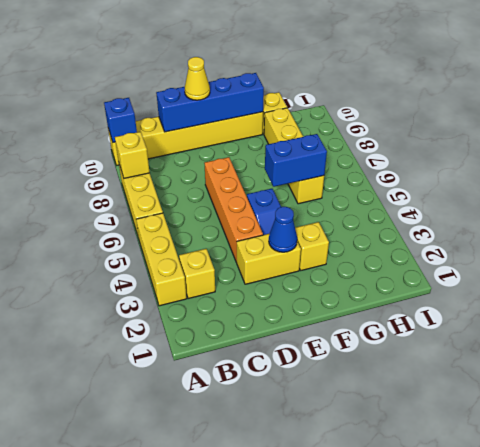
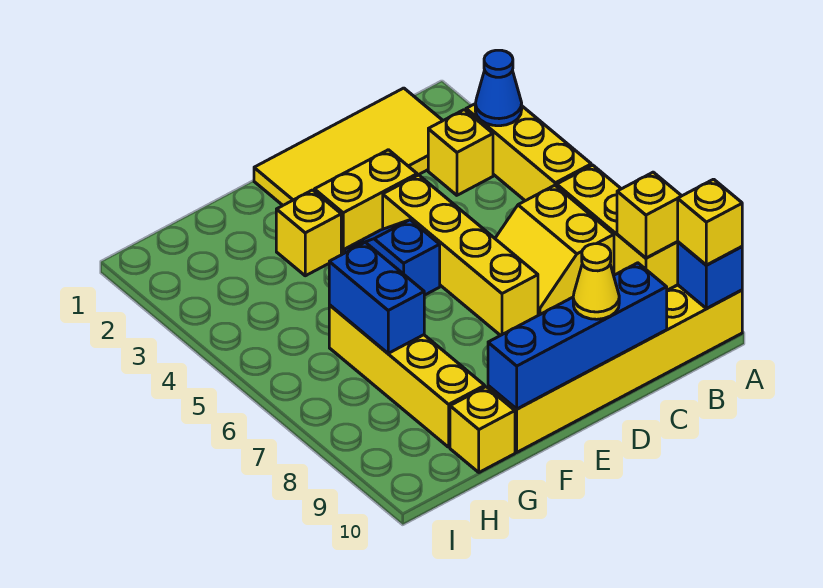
none -> yellow 1x1 brick [678,179,742,265]
none -> yellow 2x4 tile [254,88,443,205]
none -> yellow 2x2 slope [495,185,614,315]
orange 1x4 brick [204,157,263,262] -> yellow 1x4 brick [383,175,538,336]
blue 1x1 cone [269,207,297,252] -> blue 1x1 cone moved to [475,50,522,126]
blue 1x2 brick [265,134,327,187] -> blue 1x2 brick turned to [329,242,424,353]

